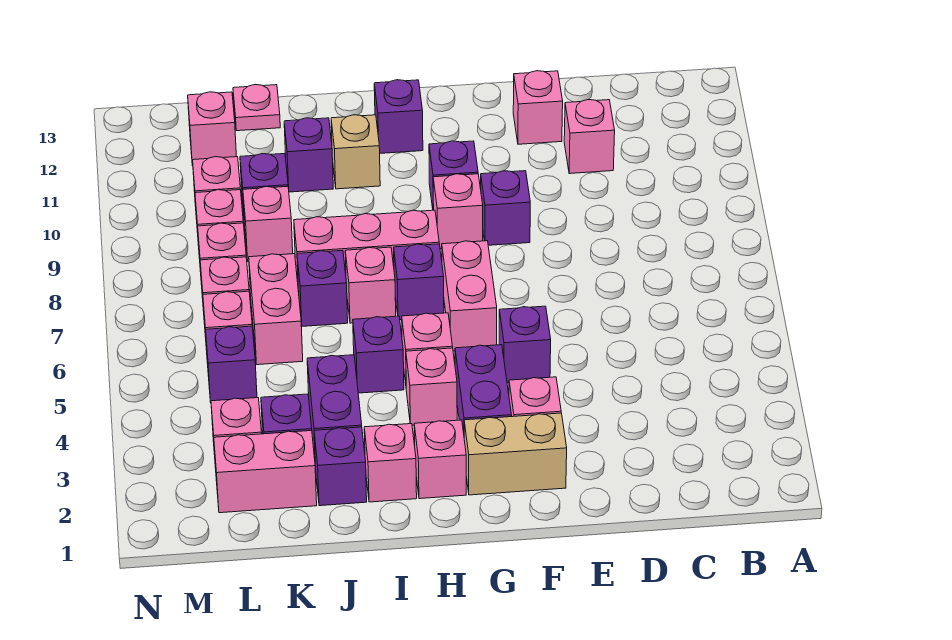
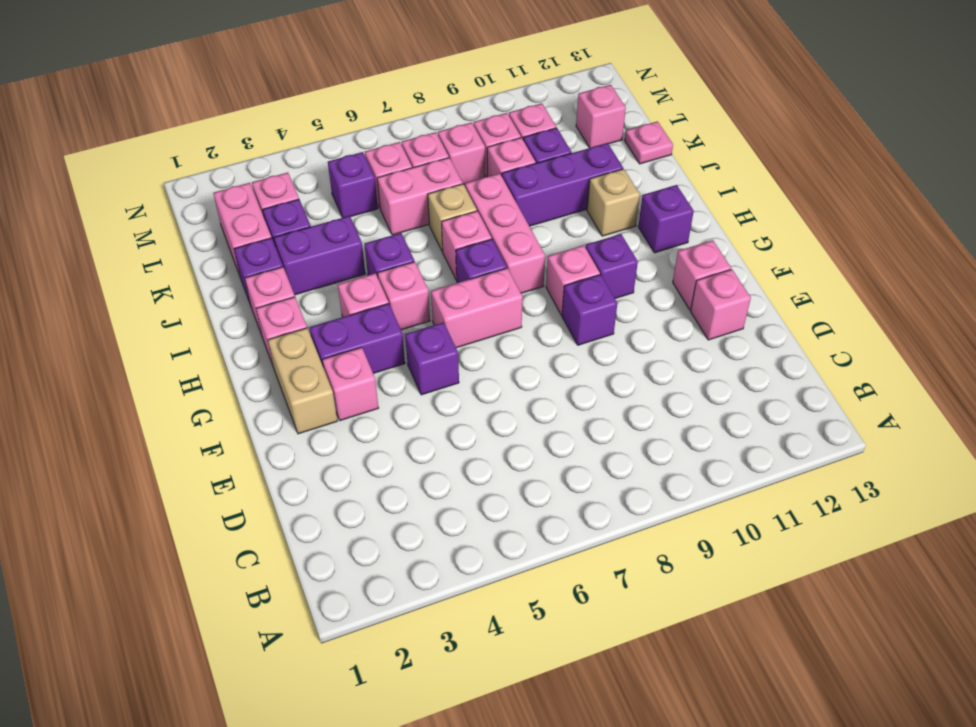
pink 1x1 brick [564,99,615,174] -> pink 1x1 brick moved to [673,240,731,310]
purple 1x1 brick [297,250,348,326] -> tan 1x1 brick [428,184,477,252]
purple 1x1 brick [284,118,333,192] -> purple 1x3 brick [502,143,623,226]

